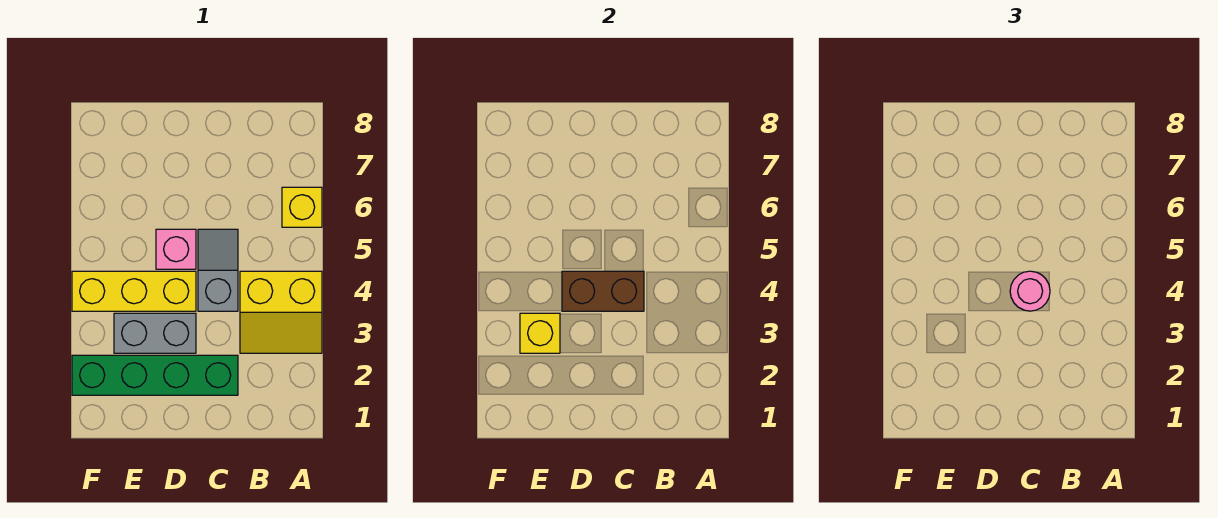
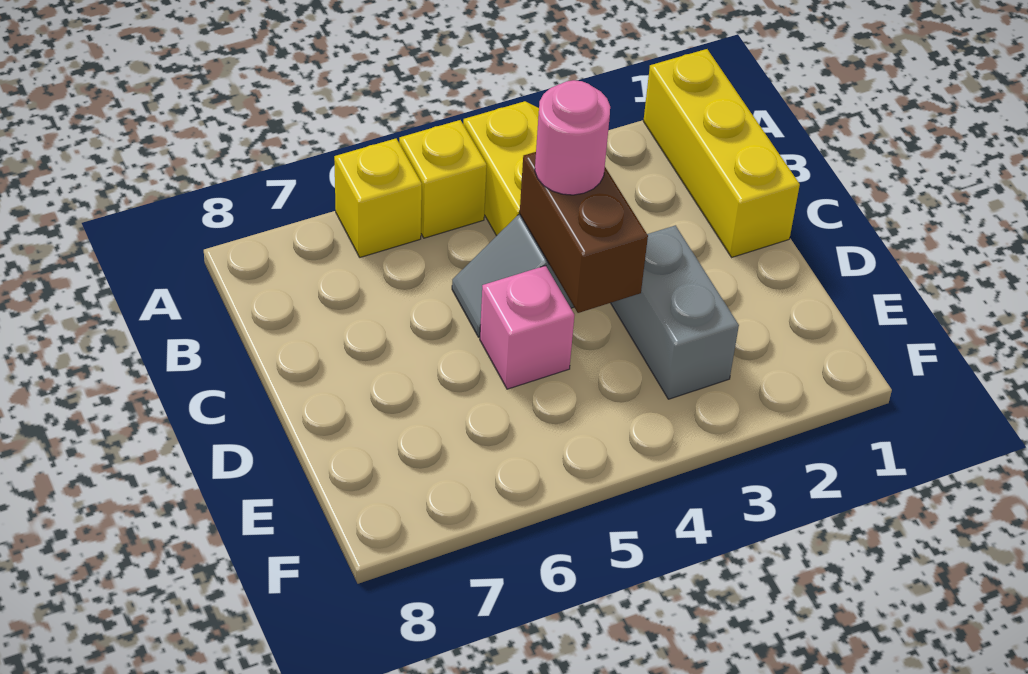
green 1x4 brick [72,355,238,395] -> none
yellow 1x3 brick [72,271,196,311] -> yellow 1x3 brick moved to [644,49,800,257]
yellow 1x1 brick [520,313,560,353] -> yellow 1x1 brick moved to [399,120,487,238]

